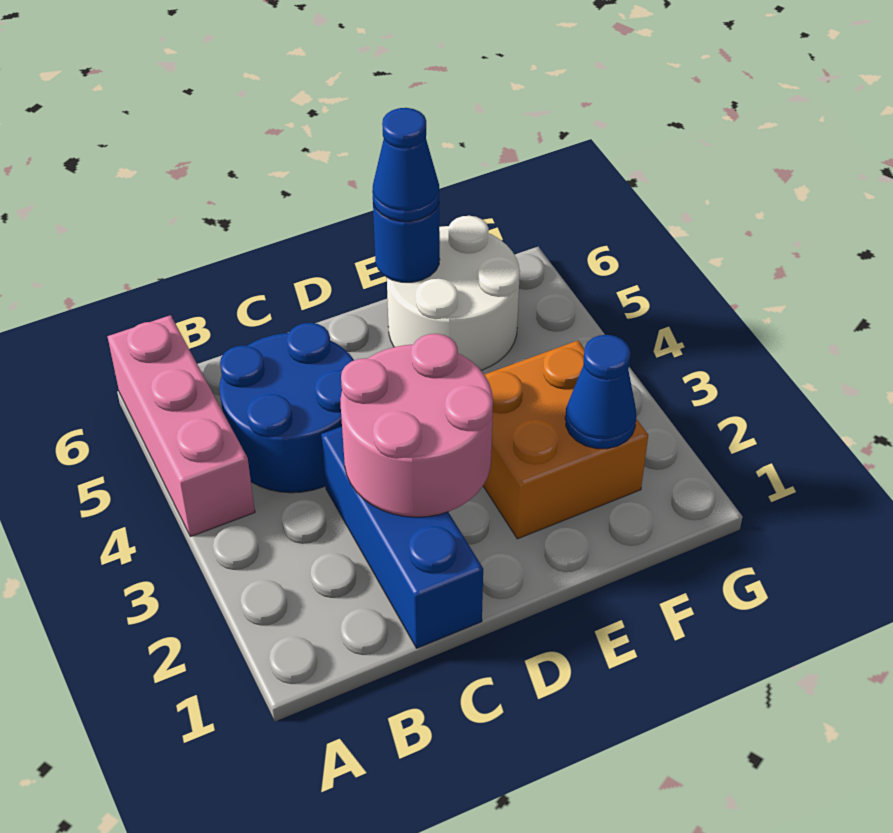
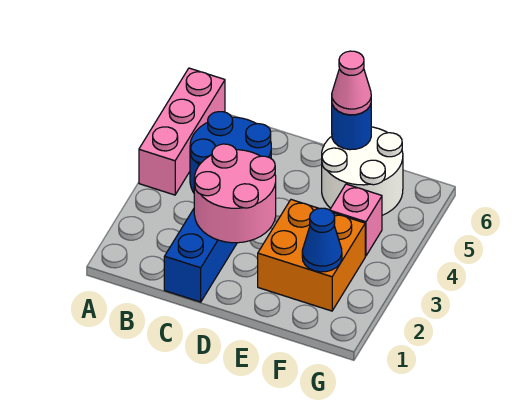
blue 1x1 cone [372,108,439,221] -> pink 1x1 cone [332,51,371,115]
none -> pink 1x1 brick [330,184,382,256]

